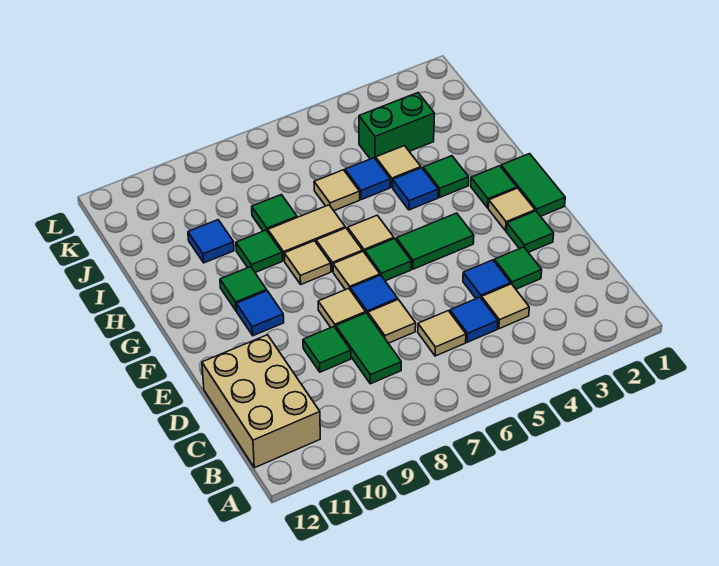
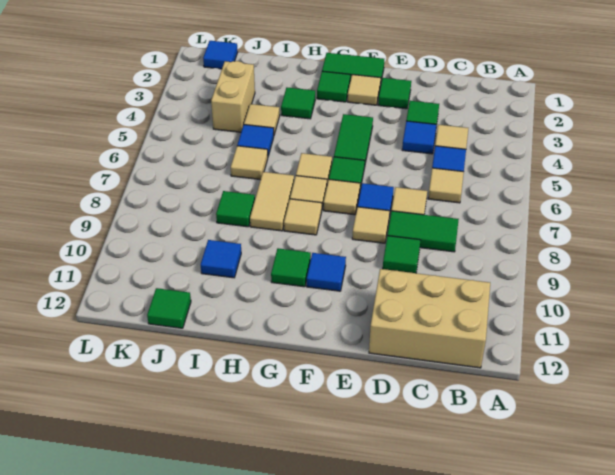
blue 1x1 tile [393,168,438,210] -> blue 1x1 tile moved to [203,41,238,69]
green 1x1 tile [236,230,282,272] -> green 1x1 tile moved to [147,288,191,328]
green 1x2 brick [359,93,434,159] -> tan 1x2 brick [211,61,255,132]

